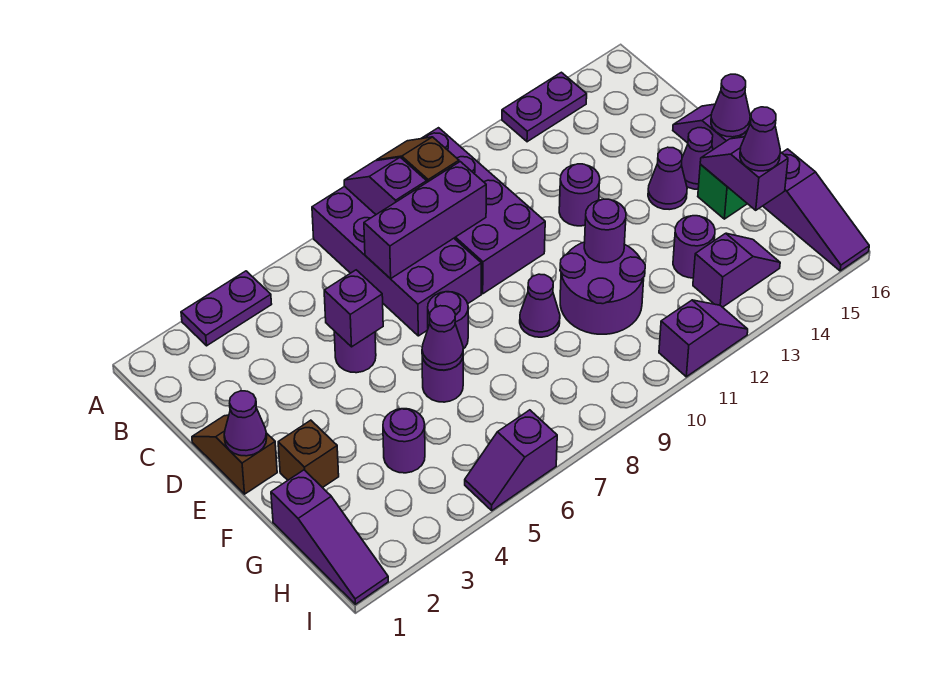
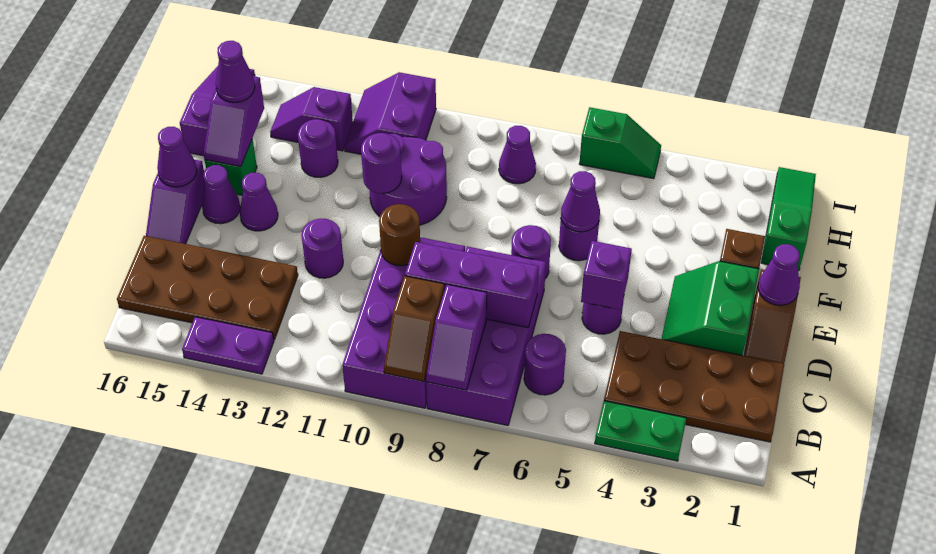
purple 1x2 plate [181,271,272,346] -> green 1x2 plate [595,401,686,461]
none -> brown 2x4 plate [604,331,785,442]
none -> brown 2x4 plate [117,236,298,340]
none -> green 2x2 slope [661,261,759,355]
none -> brown 1x1 round brick [379,204,420,266]
purple 1x1 cone [520,274,560,337] -> purple 1x1 cone moved to [499,126,536,184]
purple 1x3 slope [271,470,388,604] -> green 1x3 slope [761,167,816,271]
purple 1x1 round brick [383,409,425,473] -> purple 1x1 round brick moved to [524,334,566,395]
purple 1x2 slope [465,410,557,510] -> green 1x2 slope [579,107,661,179]
purple 1x2 slope [659,300,748,377] -> purple 2x2 slope [344,72,436,154]

